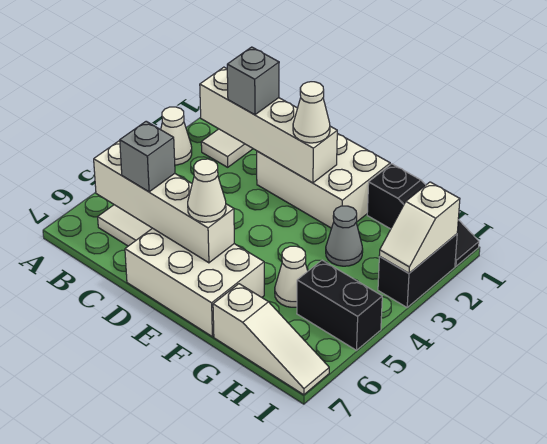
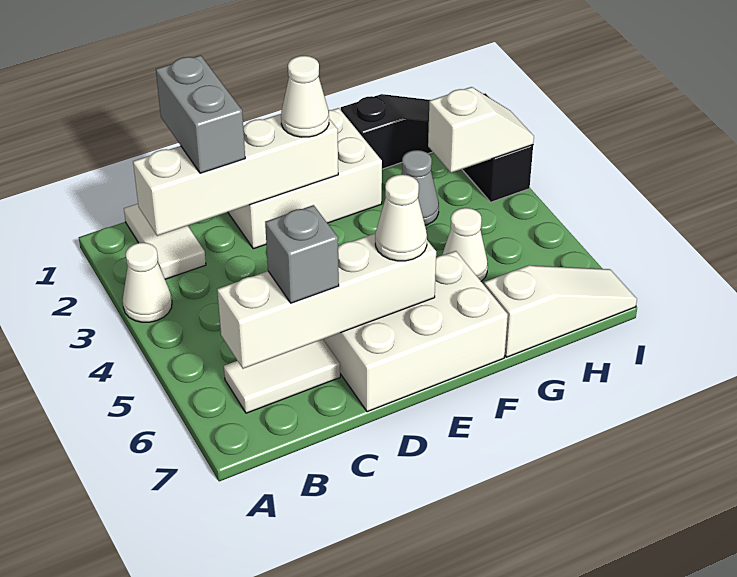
grey 1x1 brick [227,47,279,115] -> grey 1x2 brick [156,55,245,173]
black 1x2 brick [297,260,382,350] -> none
white 1x2 slope [379,182,460,273] -> white 1x2 slope turned to [428,87,534,173]

